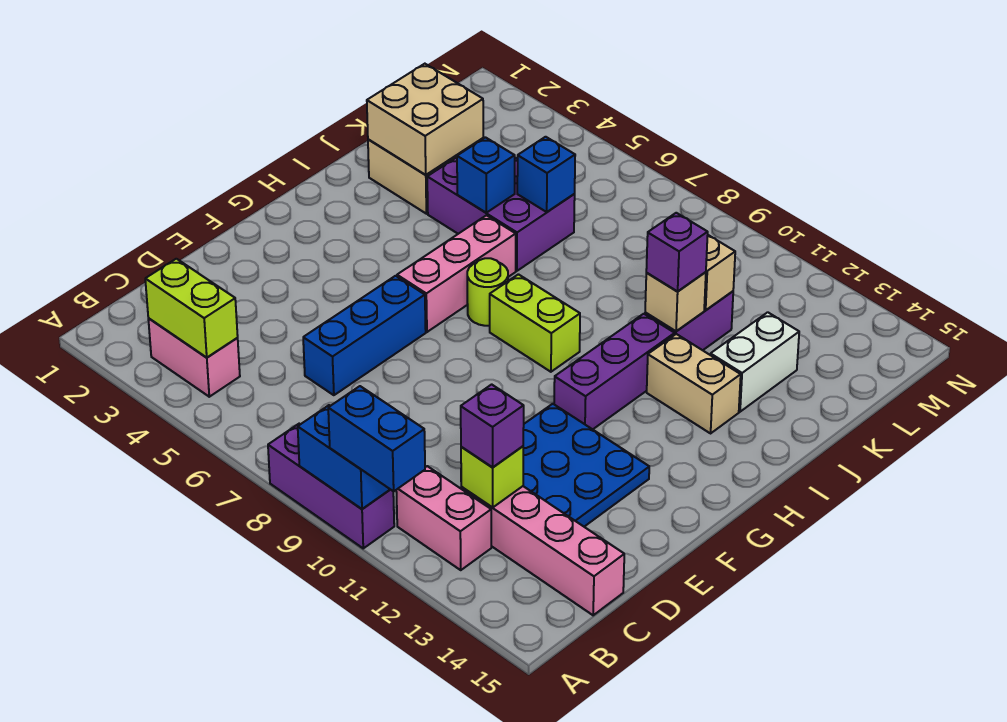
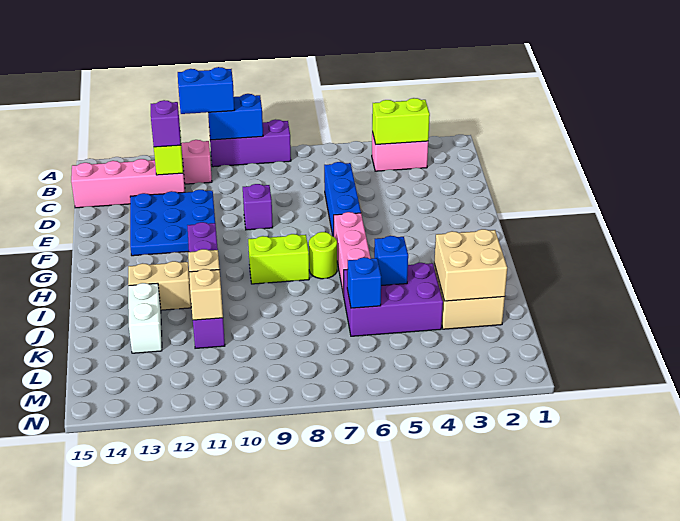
purple 1x1 brick [646,213,708,291] -> purple 1x1 brick moved to [243,184,273,230]

